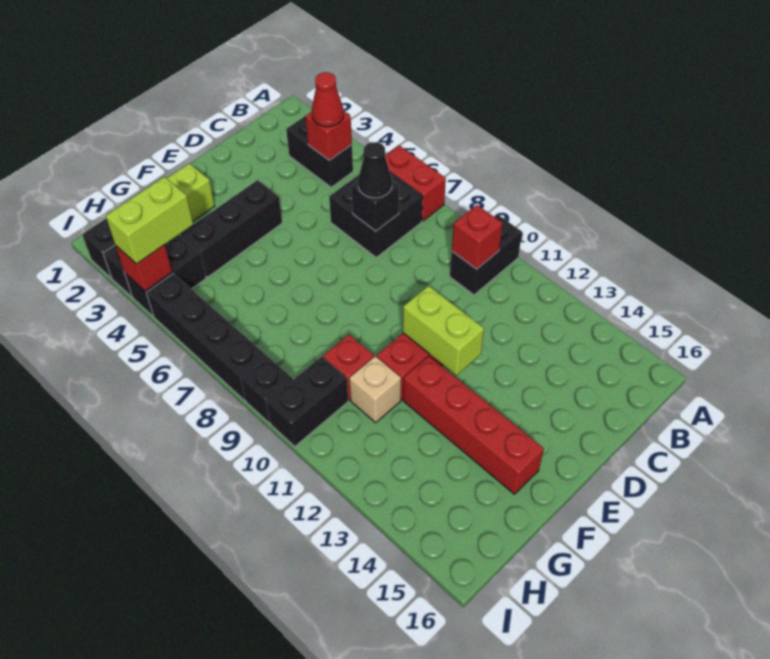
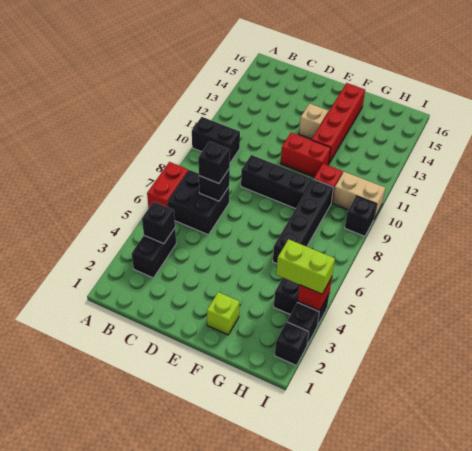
red 1x1 brick [305,111,352,160] -> black 1x1 brick [142,202,175,244]
red 1x1 cone [312,72,344,127] -> none
red 1x1 brick [452,205,503,269] -> none
black 1x1 cone [358,142,392,198] -> black 1x1 brick [198,141,230,183]
black 1x3 brick [180,180,282,277] -> black 1x3 brick moved to [241,155,312,209]
lime 1x2 brick [403,286,484,375] -> none
tan 1x1 brick [349,356,401,423] -> tan 1x1 brick moved to [299,104,328,139]
black 1x2 brick [266,357,348,446] -> tan 1x2 brick [333,172,385,219]
black 1x4 brick [147,273,267,401] -> black 1x4 brick moved to [273,179,333,263]

